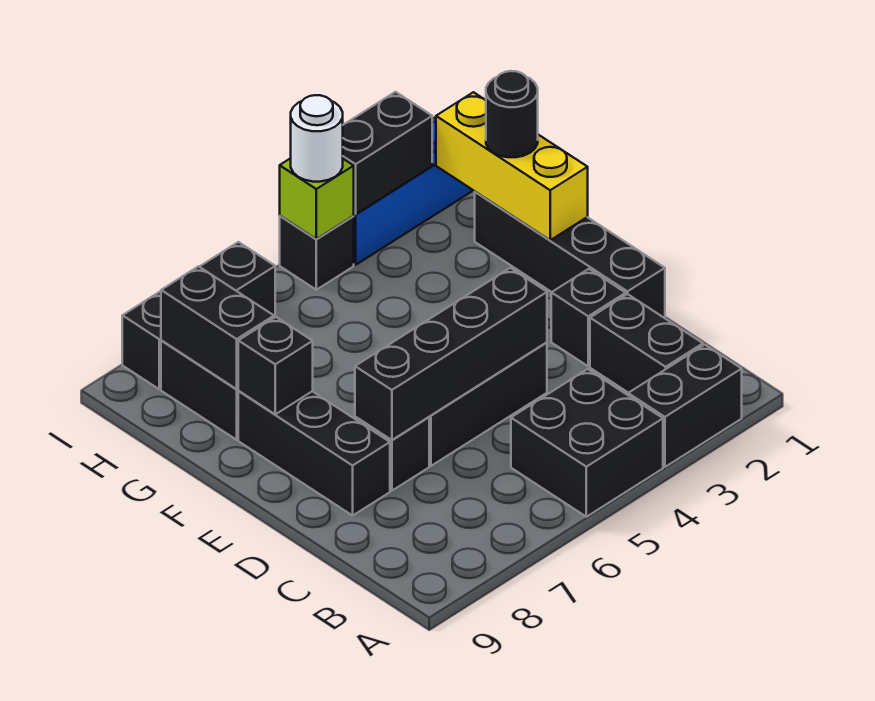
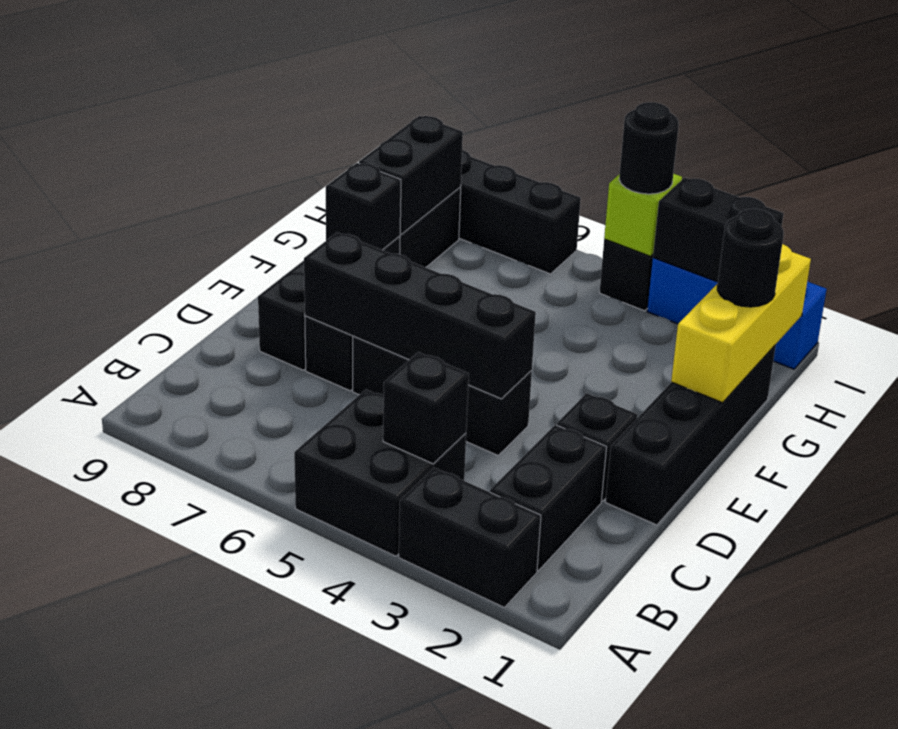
none -> black 1x1 brick [383,352,469,464]
white 1x1 round brick [291,95,343,182] -> black 1x1 round brick [619,102,679,194]

